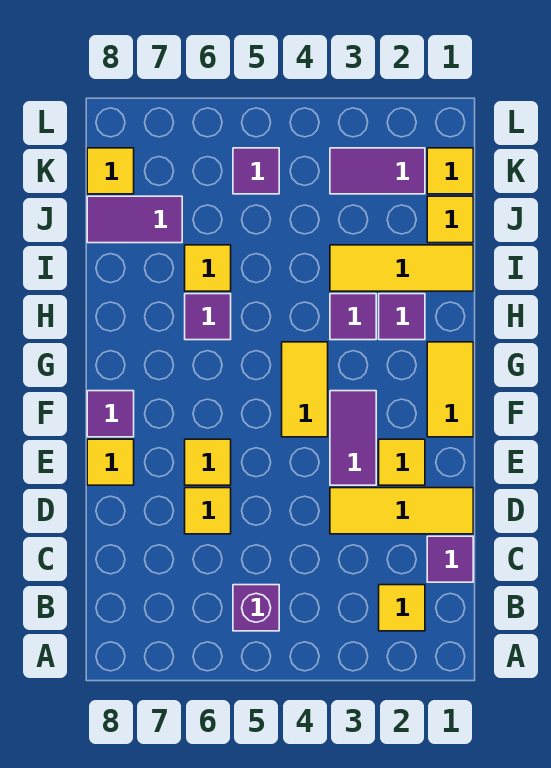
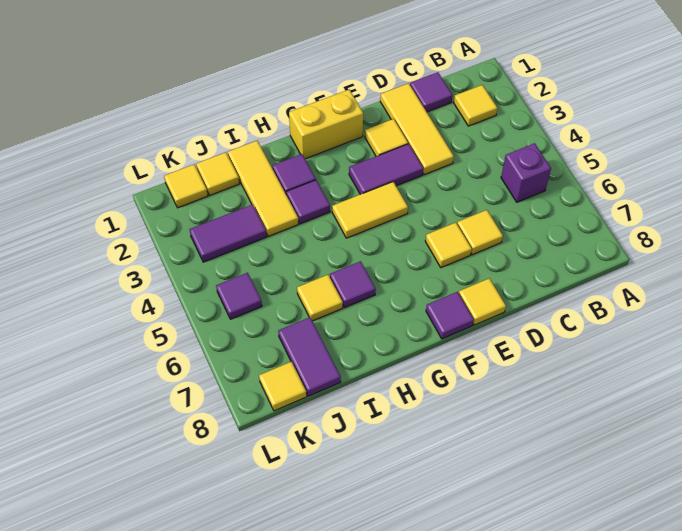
yellow 1x2 tile [427,342,473,437] -> yellow 1x2 brick [289,90,363,159]
purple 1x2 tile [330,148,425,194] -> purple 1x2 tile turned to [189,205,267,262]

